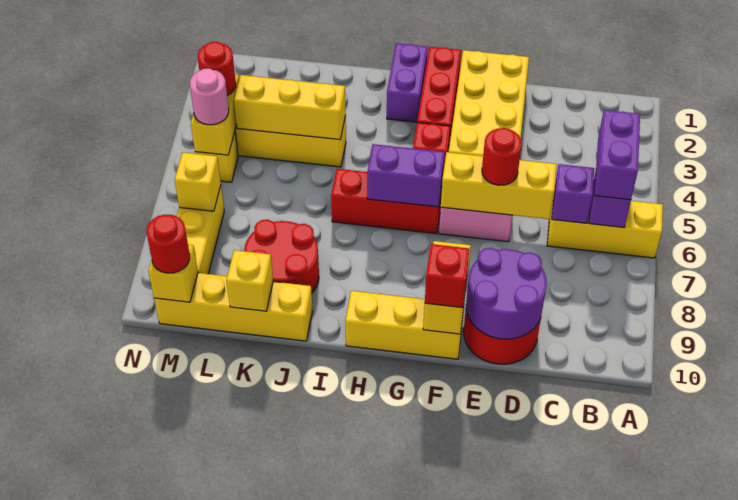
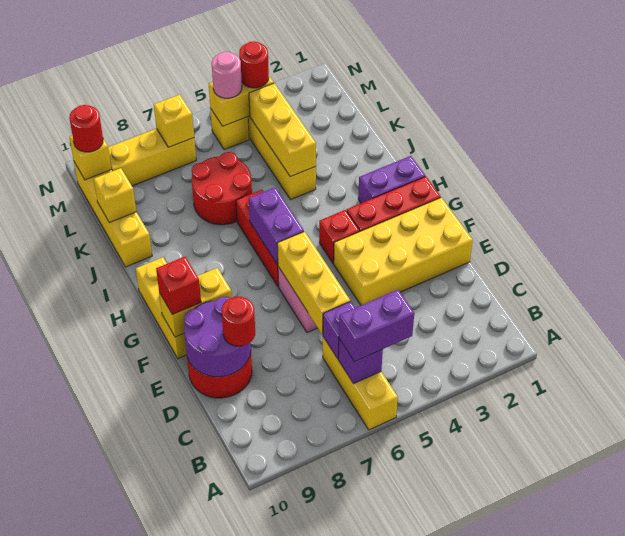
red 1x1 round brick [482,128,522,185] -> red 1x1 round brick moved to [222,297,255,346]
red 2x2 round brick [244,220,319,293] -> red 2x2 round brick moved to [192,152,252,225]

